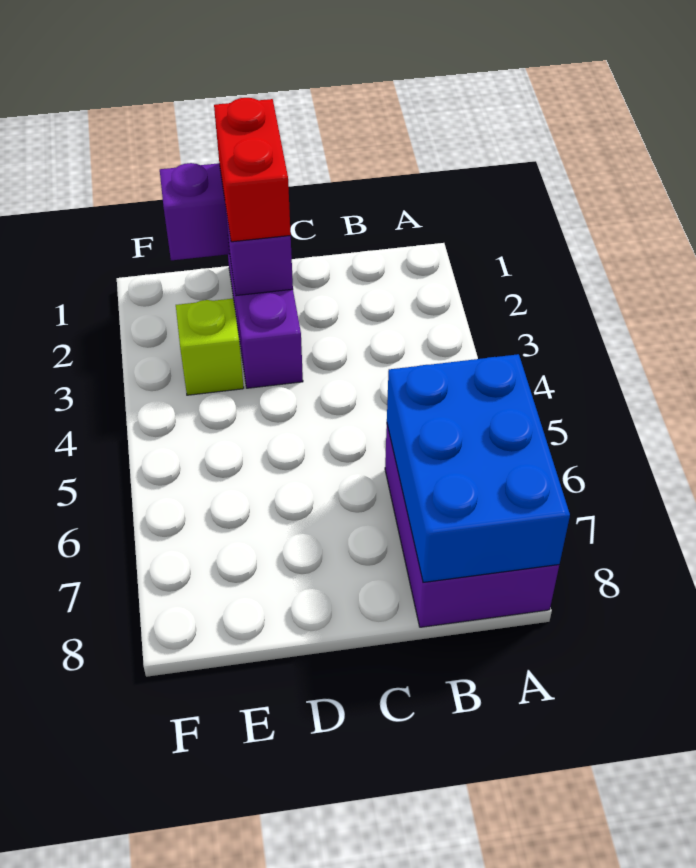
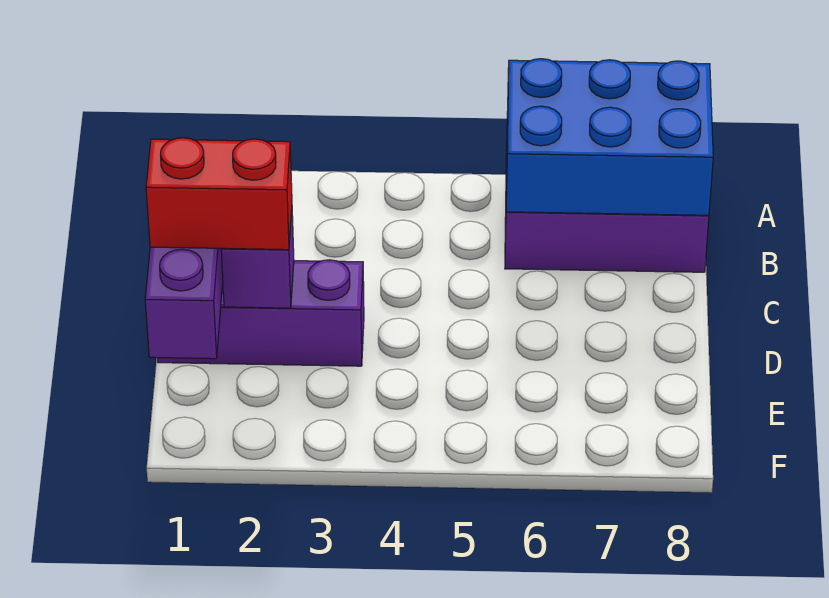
lime 1x1 brick [176,299,244,395] -> none

